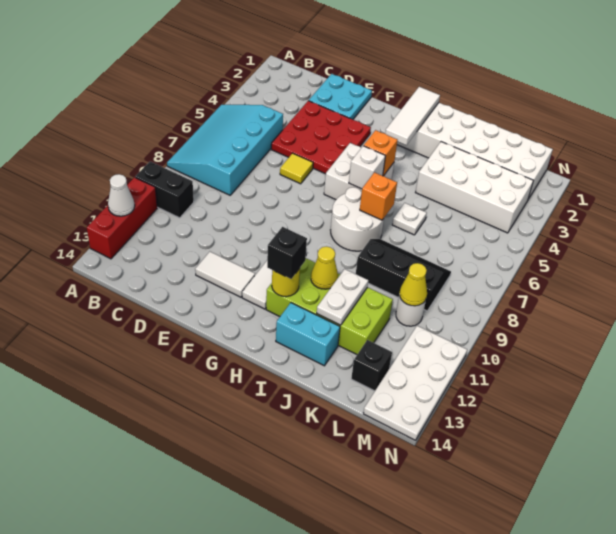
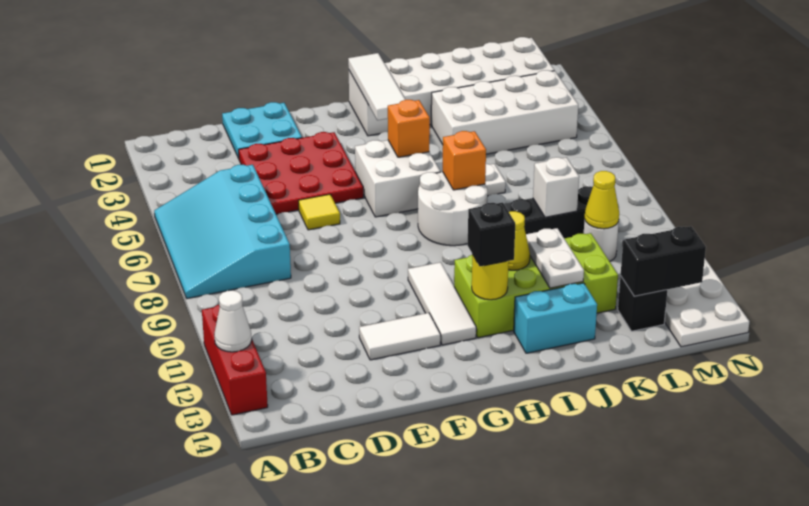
black 1x2 brick [135,162,194,218] -> black 1x2 brick moved to [621,226,706,296]
white 1x1 brick [349,146,385,189] -> white 1x1 brick moved to [533,157,579,217]

